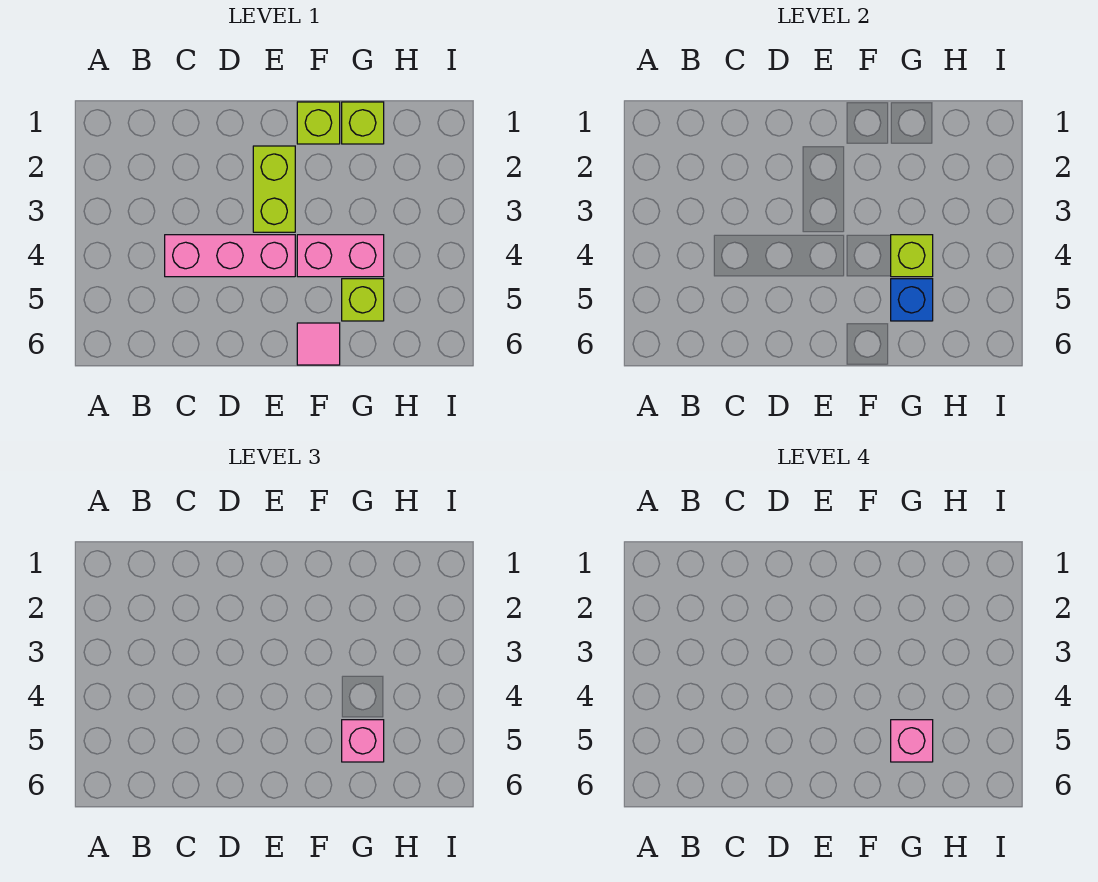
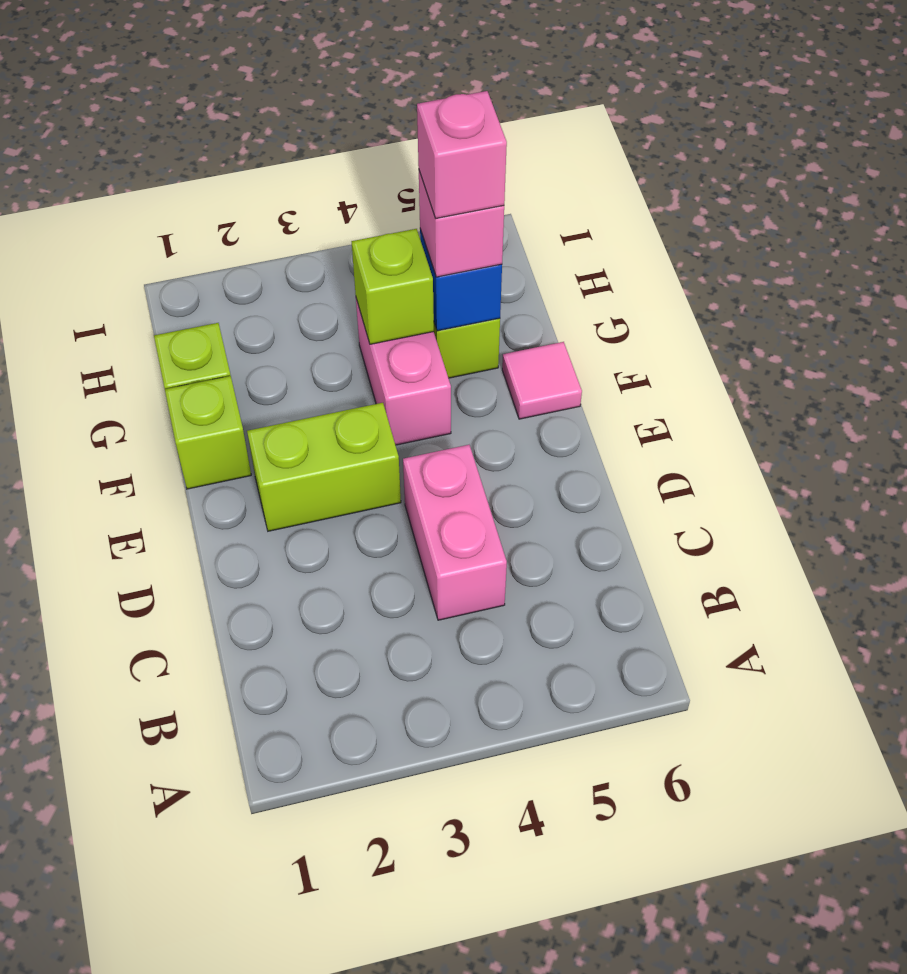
pink 1x3 brick [165,235,295,277] -> pink 1x2 brick [403,445,507,620]

